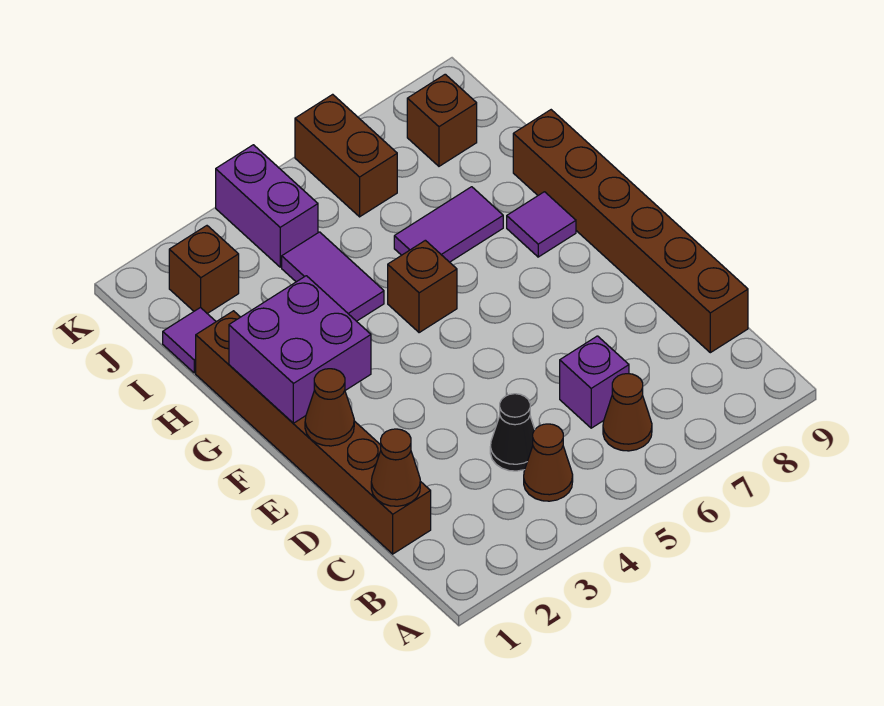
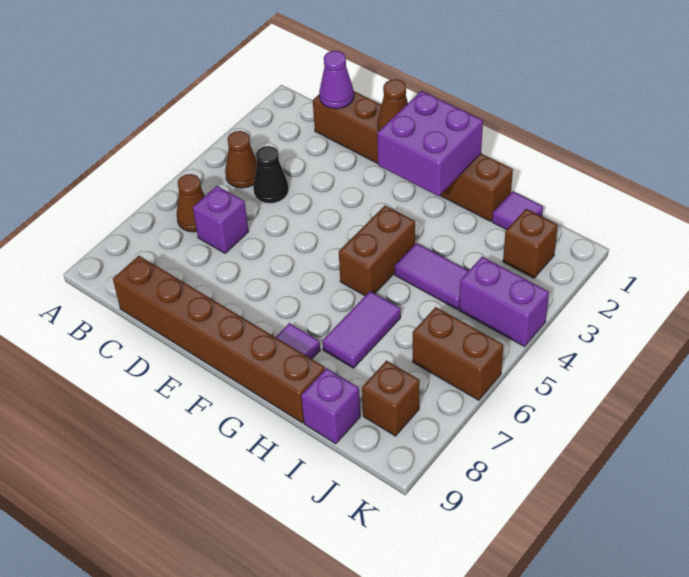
brown 1x1 cone [371,429,420,506] -> purple 1x1 cone [319,51,354,109]
brown 1x1 brick [388,240,457,333] -> brown 1x2 brick [339,205,415,296]
none -> purple 1x1 brick [301,368,360,444]

